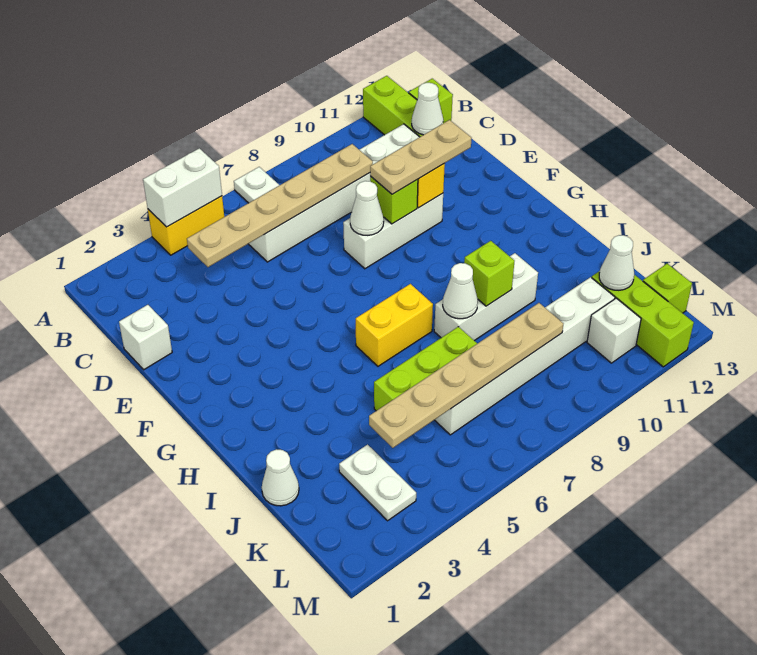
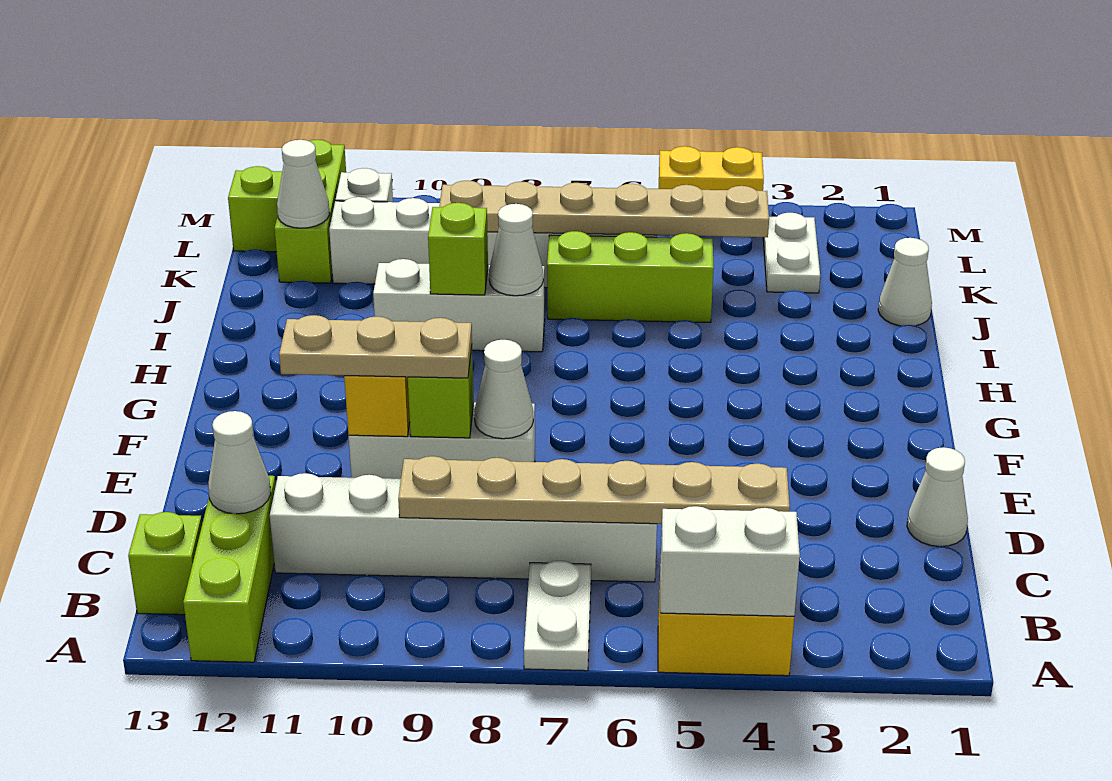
white 1x1 brick [119,305,172,370] -> white 1x1 cone [907,447,968,547]
yellow 1x2 brick [356,284,433,366] -> yellow 1x2 brick moved to [658,146,764,191]

